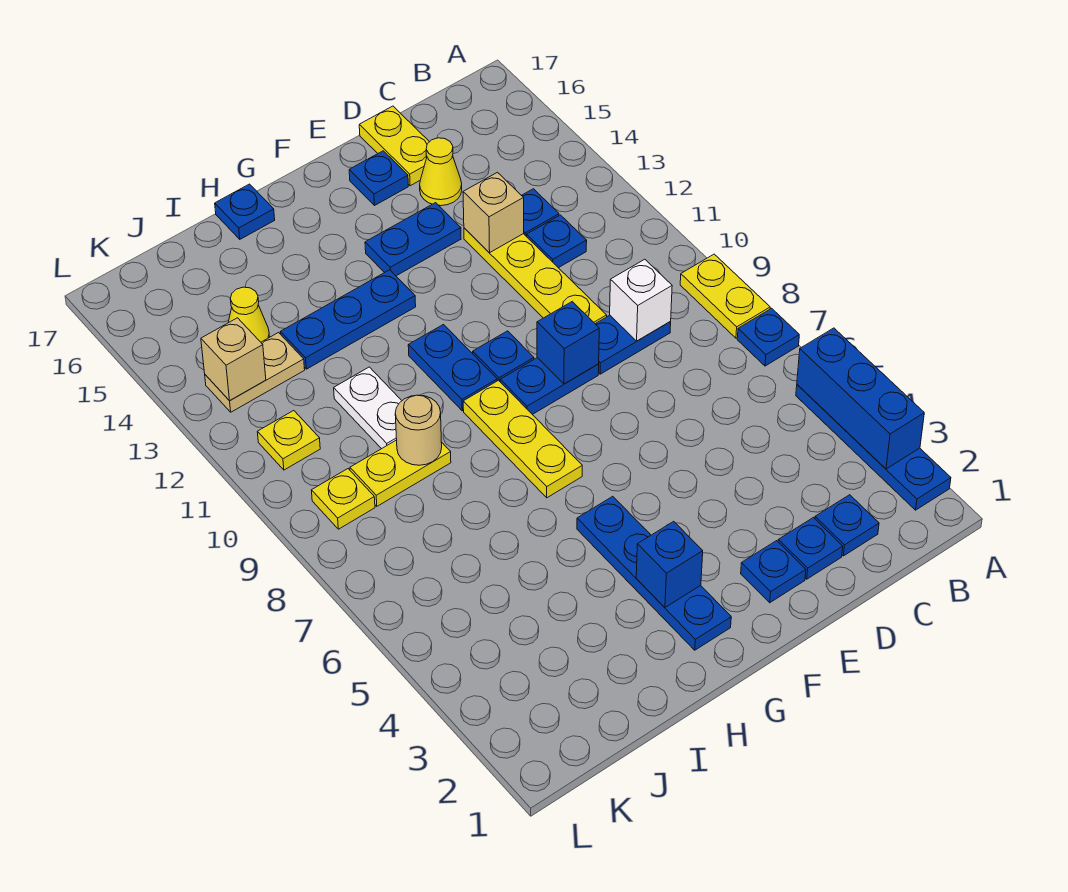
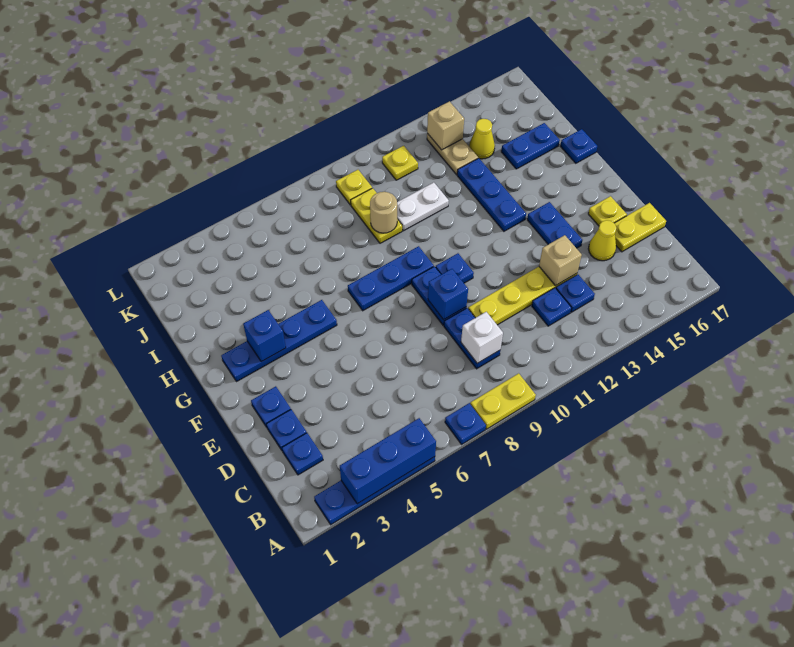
blue 1x1 plate [349,151,408,206] -> yellow 1x1 plate [588,196,627,226]
yellow 1x3 plate [463,380,582,498] -> blue 1x3 plate [348,246,434,311]
blue 1x2 plate [408,325,497,411] -> blue 1x2 plate moved to [501,123,560,169]

